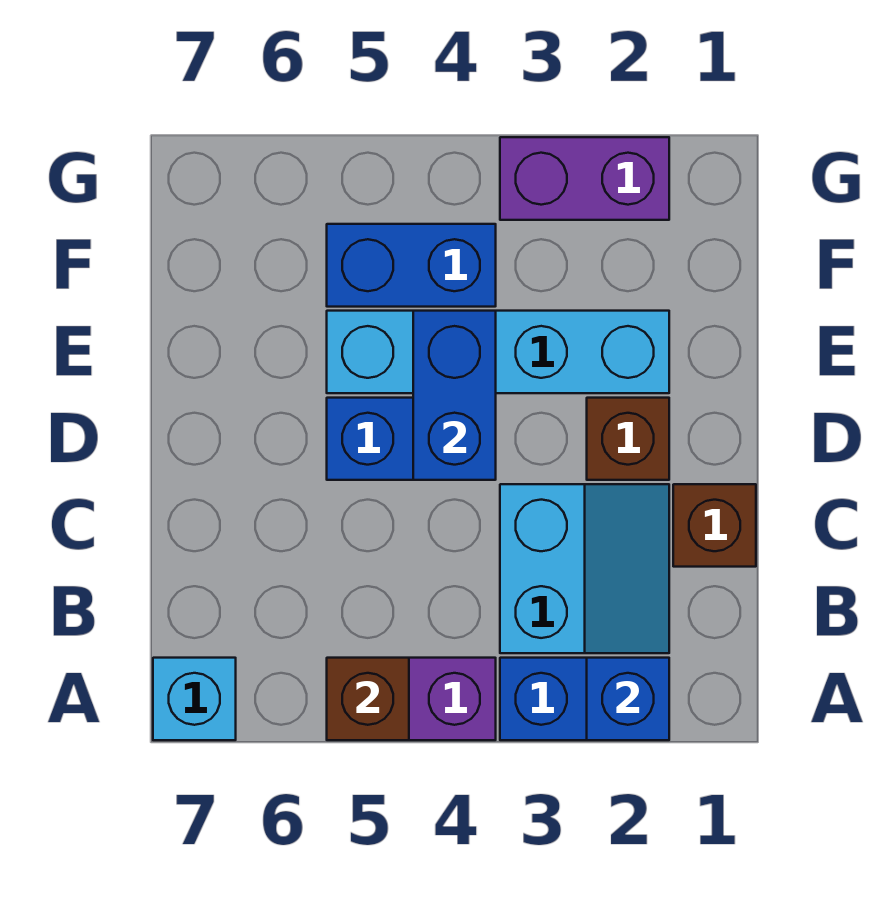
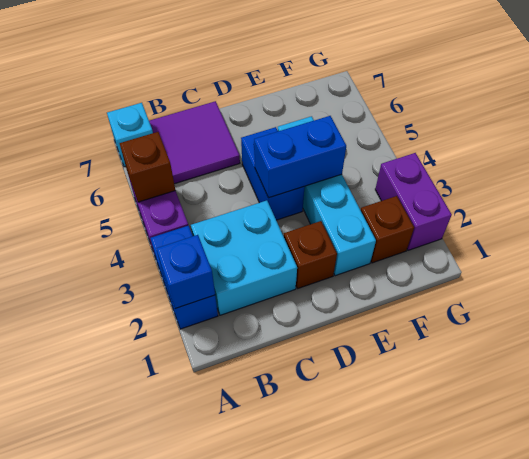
cyan 2x2 slope [500,484,669,653] -> cyan 2x2 brick [191,200,297,315]
none -> purple 2x2 tile [149,101,240,184]
brown 1x1 brick [673,484,756,567] -> brown 1x1 brick moved to [361,196,414,263]
blue 1x2 brick [327,224,496,307] -> none

